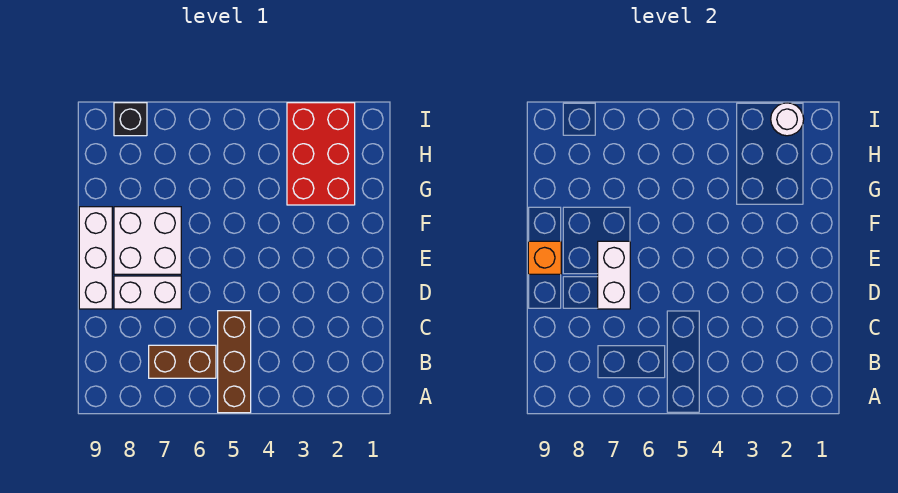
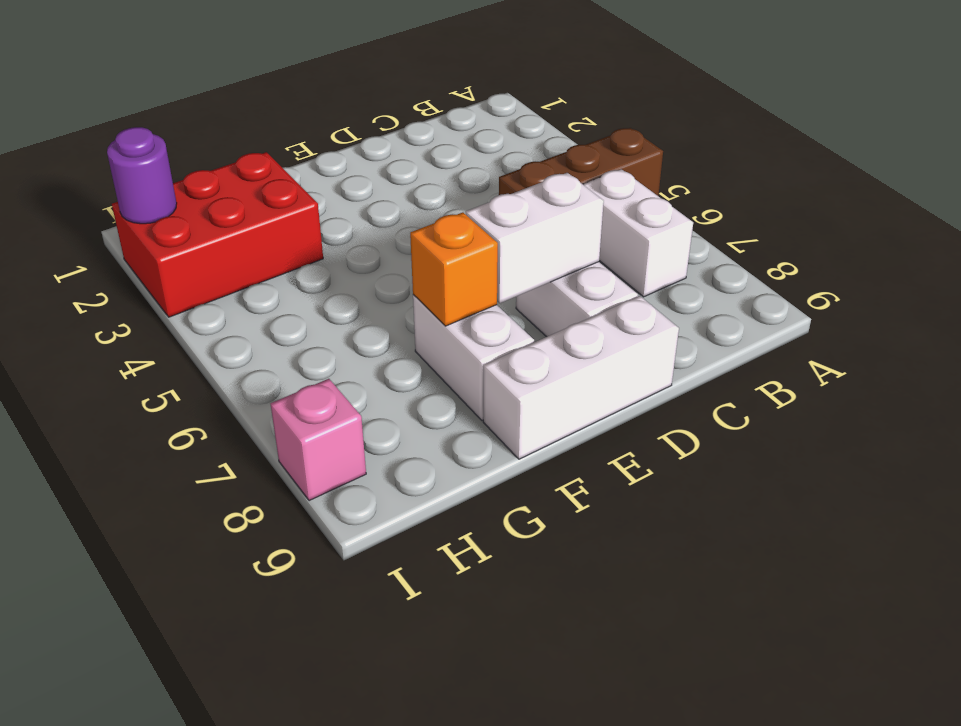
brown 1x2 brick [149,345,216,378] -> white 1x2 brick [583,169,693,297]
white 2x2 brick [114,207,181,274] -> white 1x2 brick [413,295,534,420]
orange 1x1 brick [528,241,561,274] -> orange 1x1 brick moved to [410,212,498,326]
white 1x1 round brick [771,103,804,136] -> purple 1x1 round brick [107,127,177,224]
black 1x1 brick [114,103,147,136] -> pink 1x1 brick [271,379,366,501]

